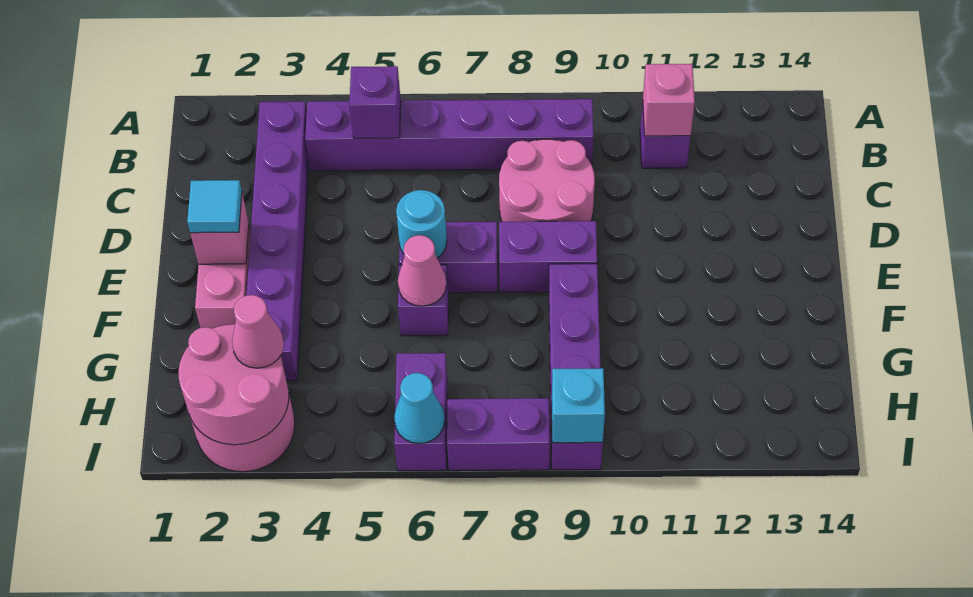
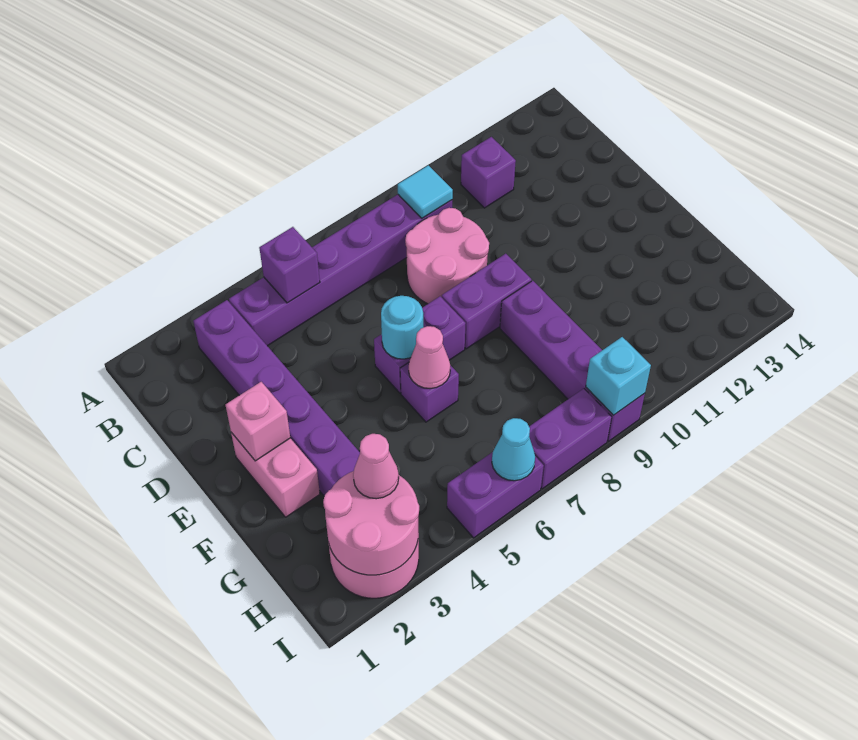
pink 1x1 brick [643,64,695,136] -> none
cyan 1x1 tile [187,180,242,233] -> cyan 1x1 tile moved to [398,165,453,218]
purple 1x2 brick [394,353,448,471] -> purple 1x2 brick turned to [447,452,544,538]

